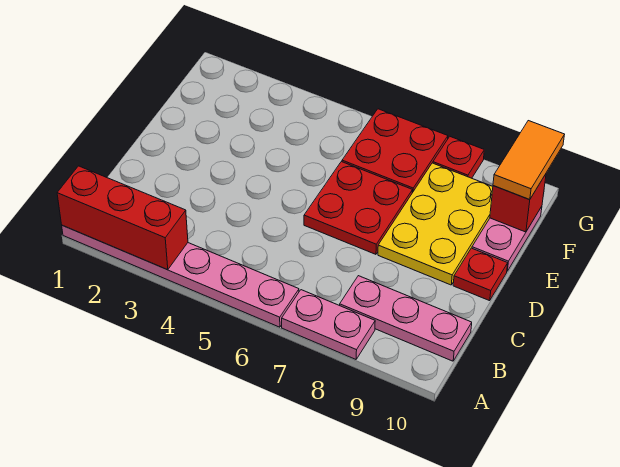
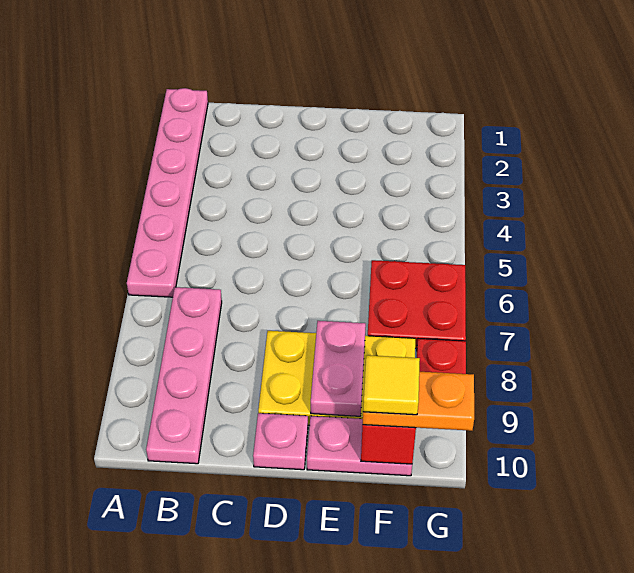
red 1x3 brick [57,166,188,270] -> none
pink 1x2 plate [282,290,375,359] -> pink 1x2 plate moved to [311,321,366,416]
pink 1x3 plate [340,276,472,361] -> pink 1x4 plate [146,287,222,464]
red 2x2 plate [304,162,412,254] -> none
red 1x1 plate [453,248,508,301] -> pink 1x1 plate [253,413,308,470]
orange 1x2 tile [493,121,565,200] -> orange 1x2 plate [363,372,474,431]
none -> yellow 1x1 tile [363,355,420,415]

